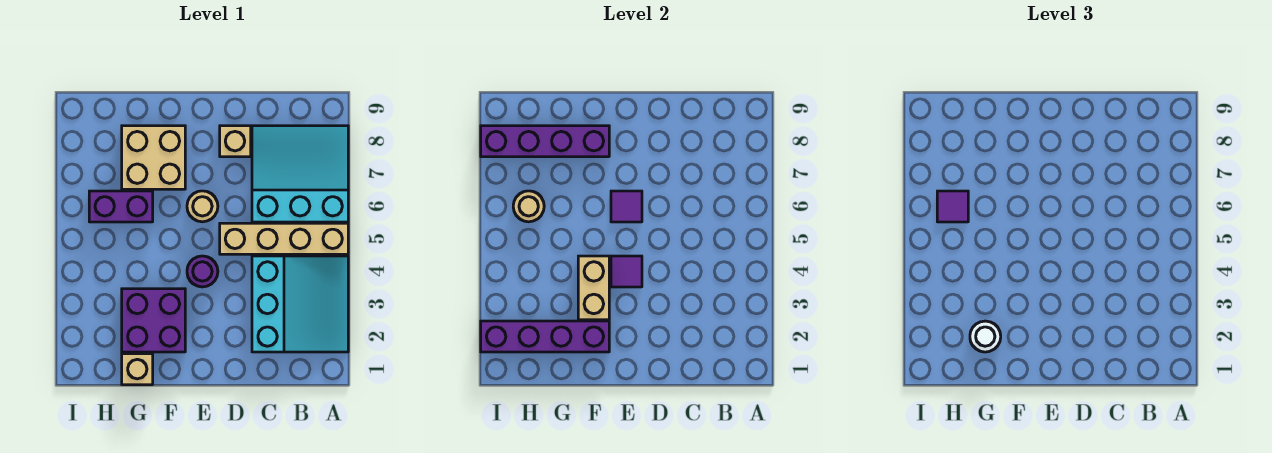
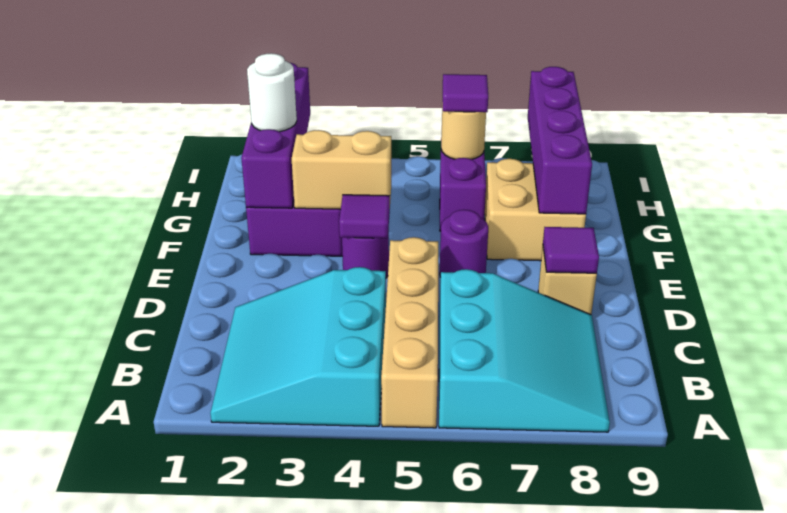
cyan 3x3 slope [252,256,348,352] -> cyan 3x3 slope turned to [210,267,386,426]
tan 1x1 round brick [187,191,218,222] -> purple 1x1 round brick [440,210,488,277]
purple 1x1 tile [611,191,642,222] -> purple 1x1 tile moved to [543,227,599,273]
tan 1x1 brick [122,354,153,385] -> none

